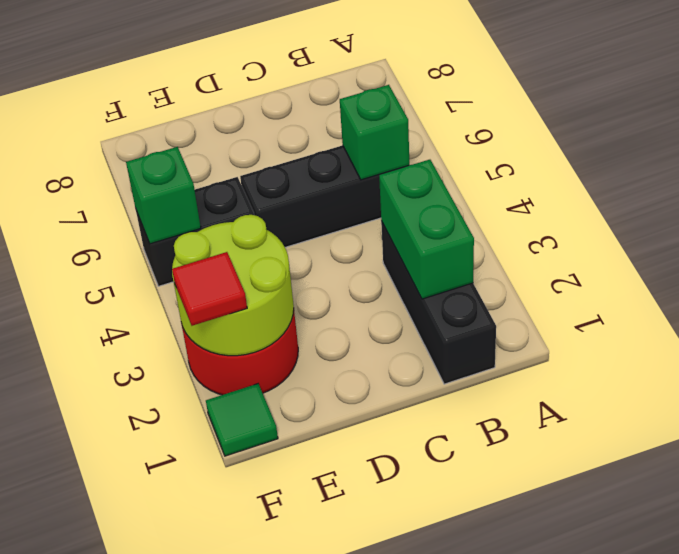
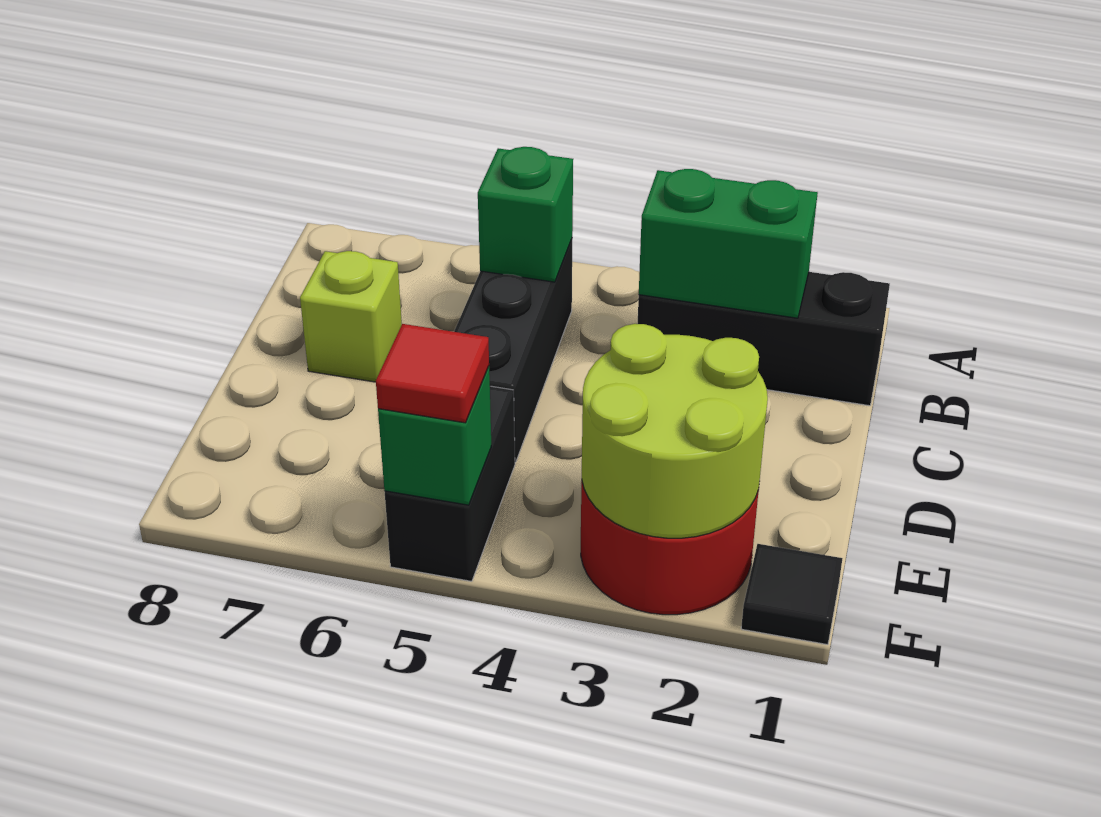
none -> lime 1x1 brick [300,251,402,382]
green 1x1 tile [206,384,278,456] -> black 1x1 tile [741,544,843,645]
red 1x1 tile [172,252,247,326] -> red 1x1 tile moved to [376,324,489,423]

